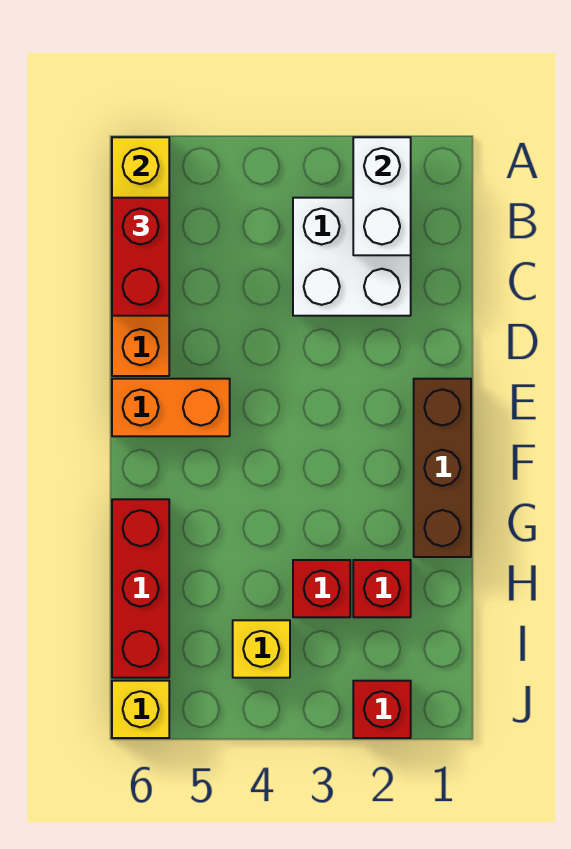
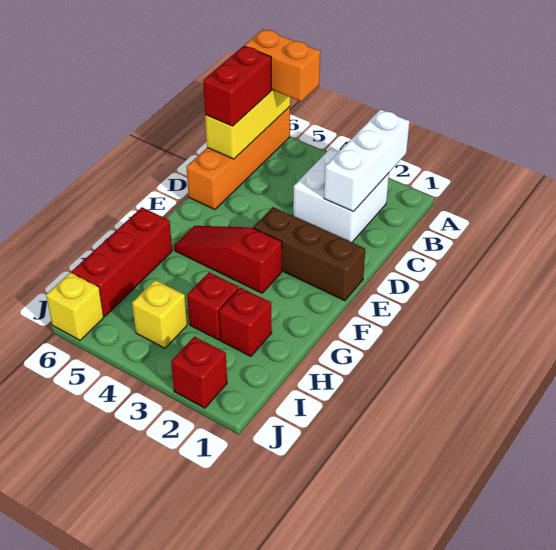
white 1x2 brick [353,137,411,255] -> white 1x3 brick [324,109,410,212]
brown 1x3 brick [414,379,471,557] -> brown 1x3 brick turned to [253,207,365,301]
orange 1x2 brick [112,379,230,436] -> orange 1x2 brick moved to [245,29,320,102]
none -> red 1x3 slope [174,226,282,293]

